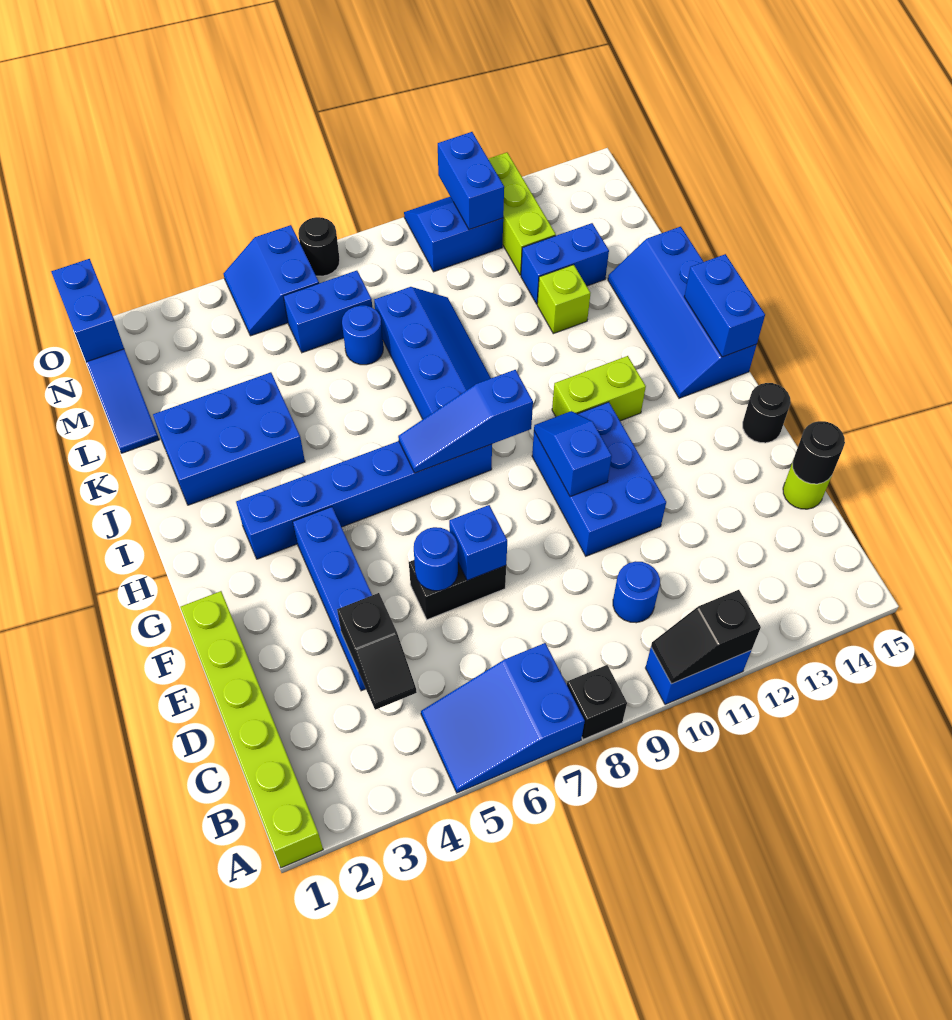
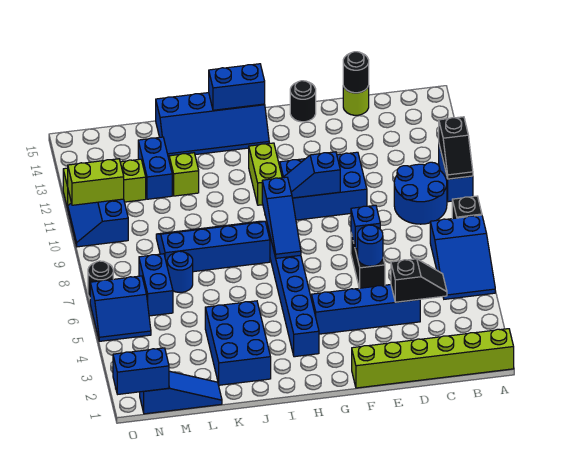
blue 1x1 round brick [613,561,660,623] -> blue 2x2 round brick [394,162,447,224]
blue 1x2 brick [438,132,504,230] -> lime 1x2 brick [68,159,124,205]

